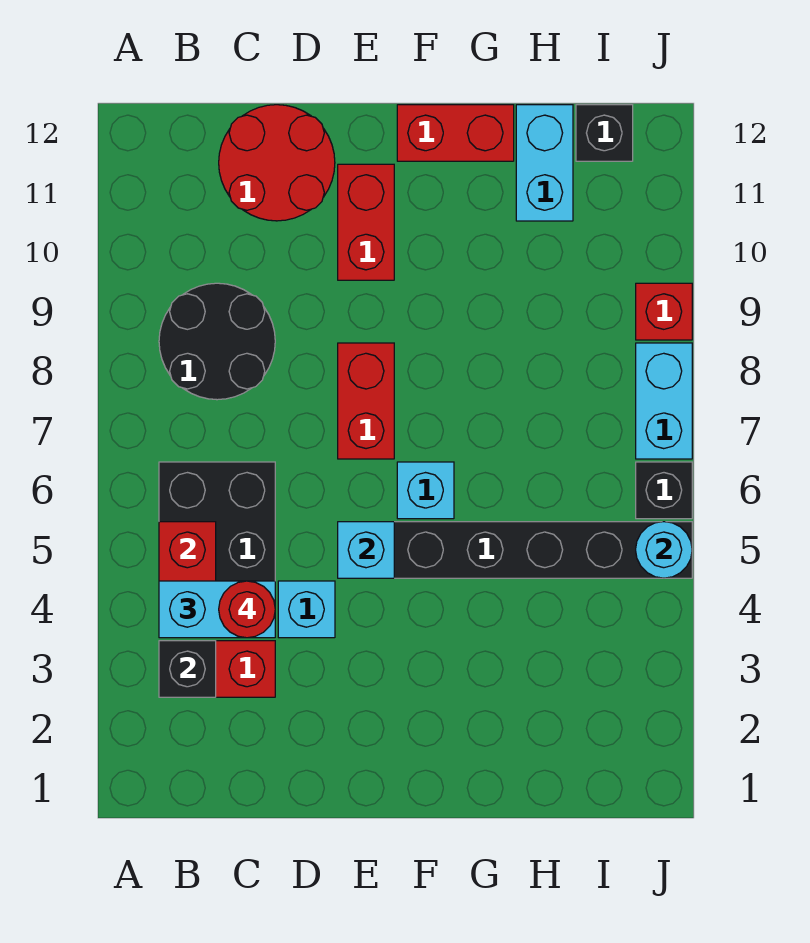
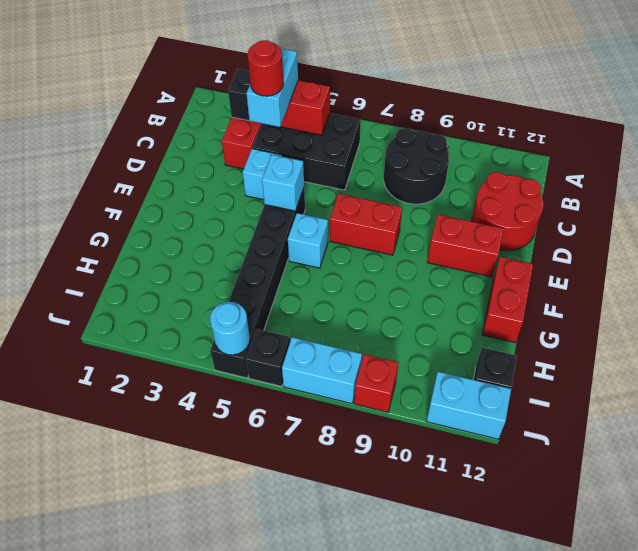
cyan 1x2 brick [516,105,573,221] -> cyan 1x2 brick moved to [426,372,511,439]

